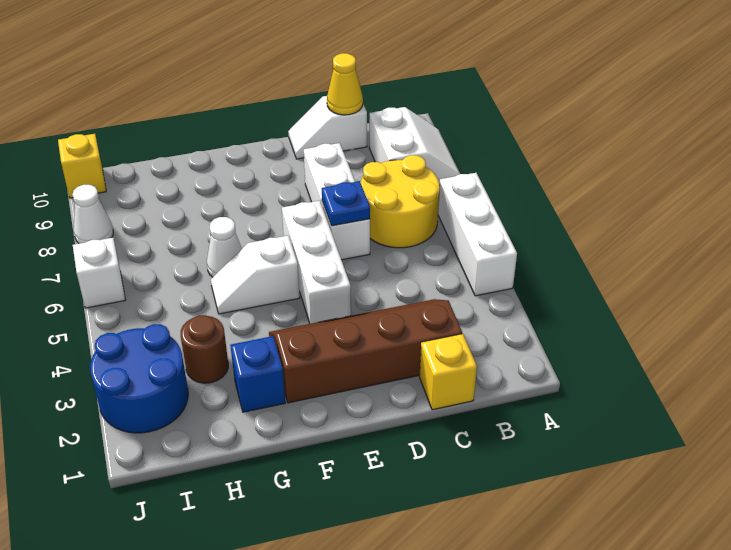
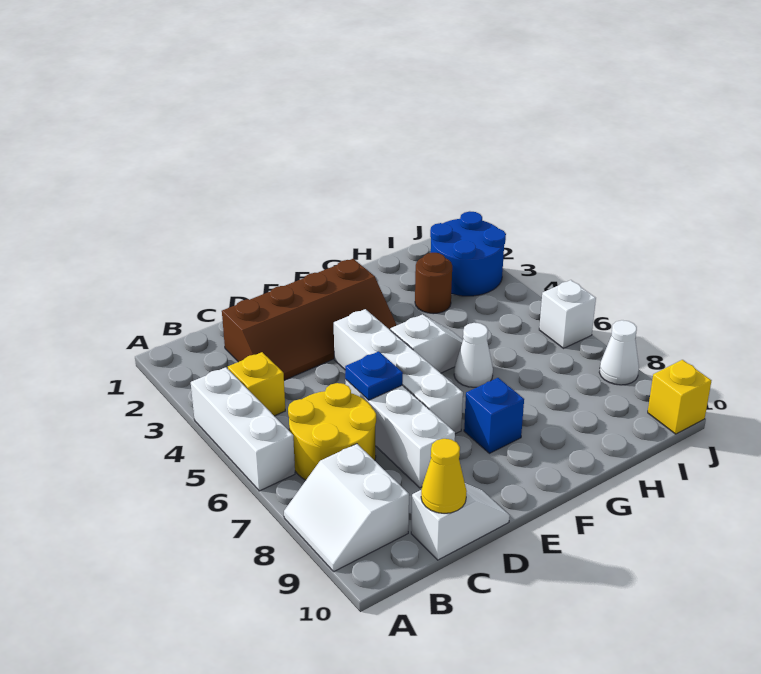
yellow 1x1 brick [419,334,477,410] -> yellow 1x1 brick moved to [228,352,285,416]
white 1x3 brick [282,201,351,324] -> white 1x4 brick [334,309,463,434]
blue 1x1 brick [230,336,285,412] -> blue 1x1 brick moved to [464,378,524,453]

